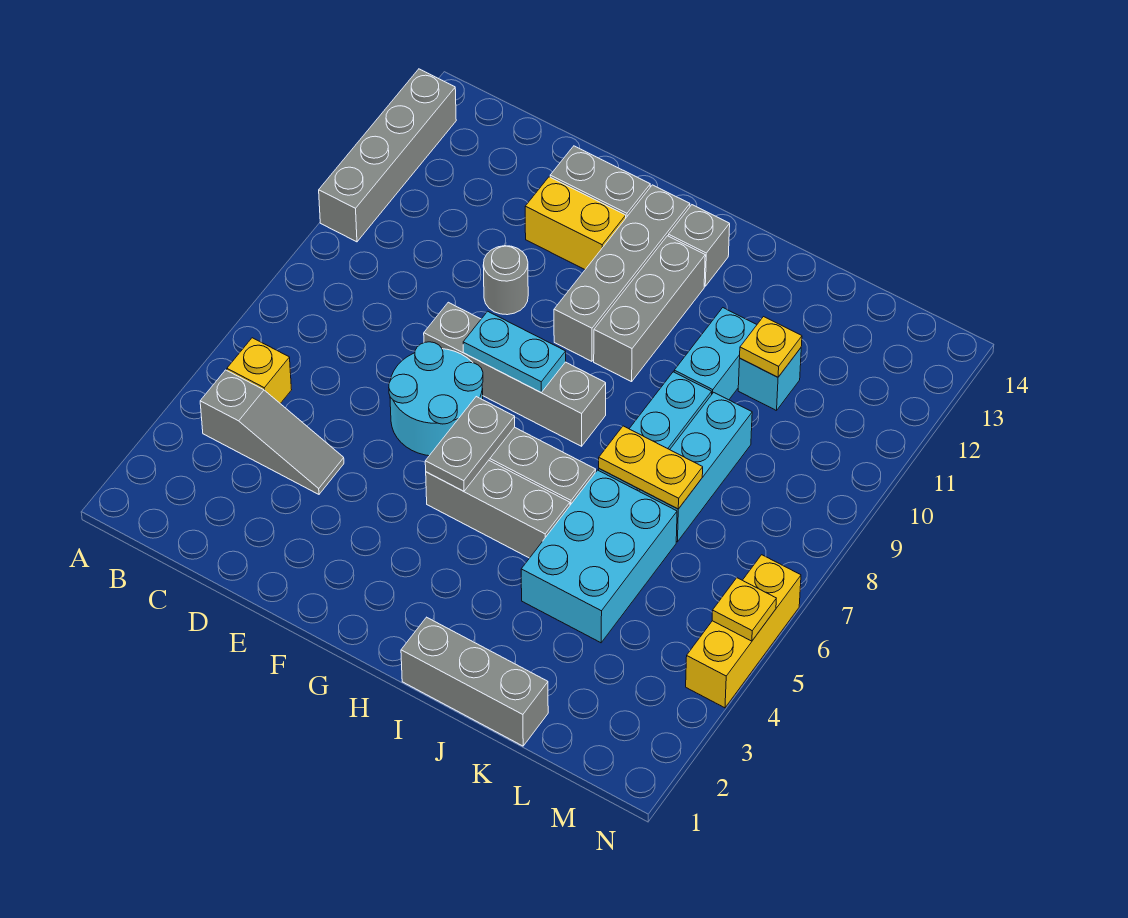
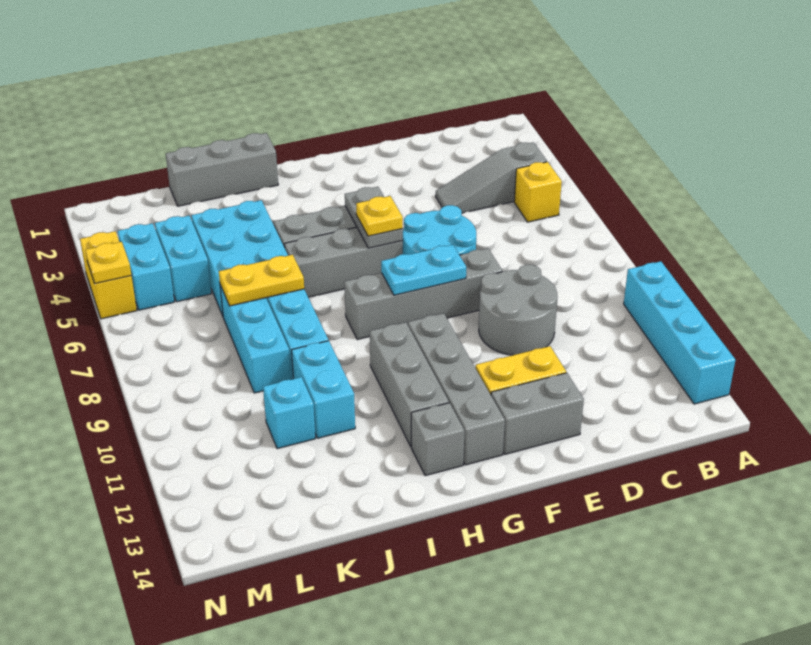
grey 1x4 brick [319,69,456,242] -> cyan 1x4 brick [624,261,735,404]
grey 1x1 round brick [483,246,528,315] -> grey 2x2 round brick [479,265,558,355]
yellow 1x1 plate [740,317,802,377] -> yellow 1x1 plate moved to [356,196,403,236]
none -> cyan 1x2 brick [155,216,211,302]
none -> cyan 1x2 brick [118,223,174,310]
yellow 1x3 brick [686,555,801,708] -> yellow 1x2 brick [80,231,137,319]

